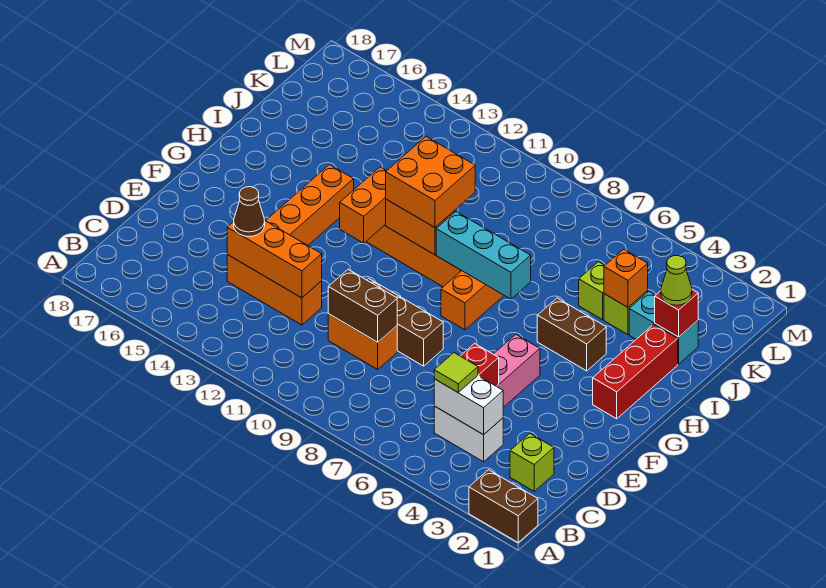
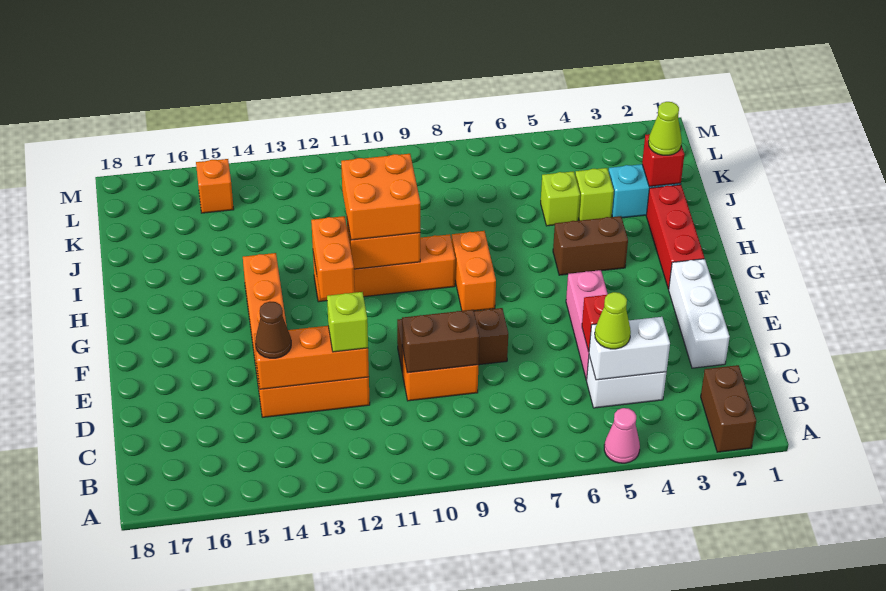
brown 1x2 brick [469,470,538,542] -> brown 1x2 brick turned to [701,365,756,452]
none -> pink 1x1 cone [604,408,640,463]
lime 1x1 brick [510,434,554,491] -> lime 1x1 brick moved to [327,292,368,352]
lime 1x1 tile [434,353,478,392] -> lime 1x1 cone [595,292,631,349]
none -> white 1x3 brick [669,259,730,368]
cyan 1x3 brick [436,212,531,299] -> none
orange 1x1 brick [604,249,648,307] -> orange 1x1 brick moved to [196,159,234,213]

